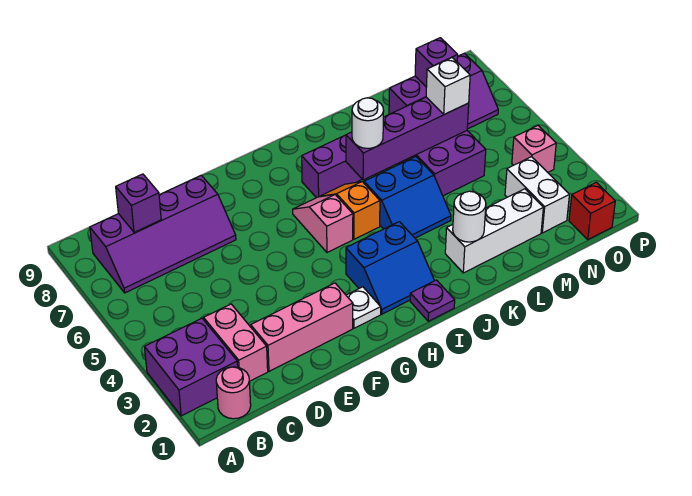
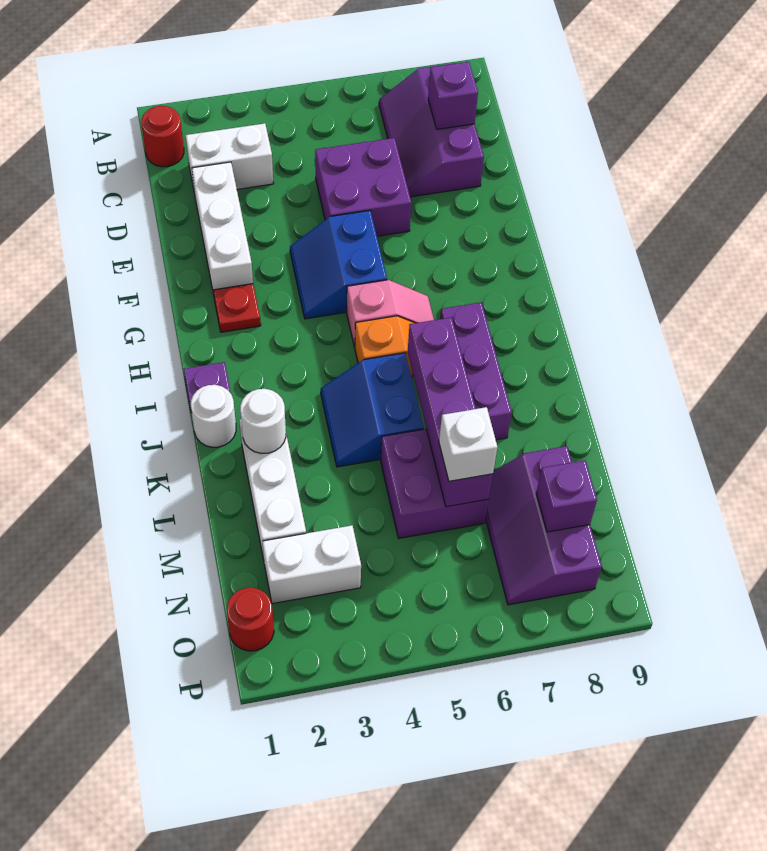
purple 2x2 brick [145,318,238,416] -> purple 2x2 brick moved to [315,138,411,236]
pink 1x1 round brick [216,367,251,419] -> red 1x1 round brick [141,106,184,167]
purple 2x4 slope [90,175,236,293] -> purple 2x3 slope [379,63,484,197]
pink 1x2 brick [204,304,268,381] -> white 1x2 brick [186,123,273,194]
pink 1x3 brick [251,283,353,371] -> white 1x3 brick [192,162,253,294]
white 1x1 plate [346,287,381,328] -> red 1x1 plate [213,284,261,332]
blue 2x2 slope [346,222,434,314] -> blue 2x2 slope moved to [290,210,387,319]
white 1x1 round brick [352,98,384,148] -> white 1x1 round brick moved to [191,385,236,447]
red 1x1 brick [569,182,615,239] -> red 1x1 round brick [227,588,274,651]
pink 1x1 brick [512,126,556,172] -> none

